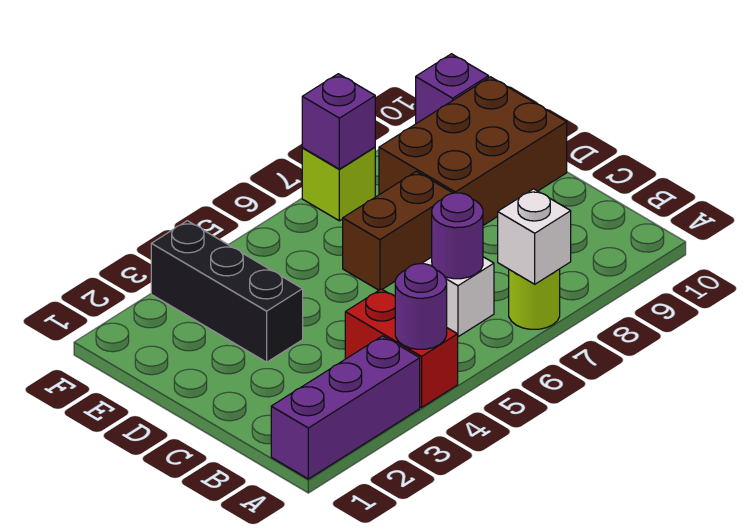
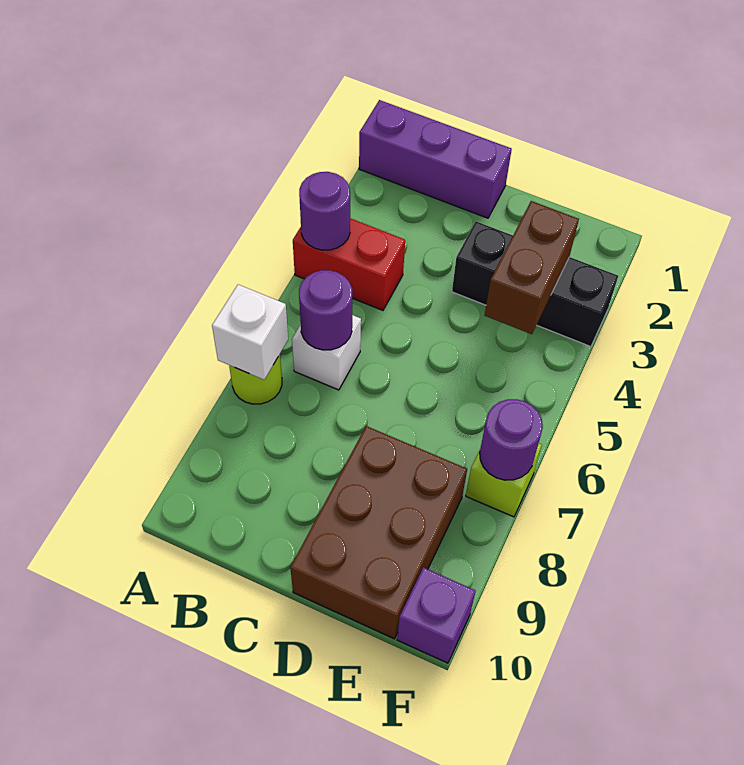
purple 1x3 brick [271,336,420,479] -> purple 1x3 brick turned to [359,100,512,218]
brown 1x2 brick [343,171,452,290] -> brown 1x2 brick moved to [485,201,579,334]
purple 1x1 brick [302,74,375,169] -> purple 1x1 round brick [480,399,543,480]

